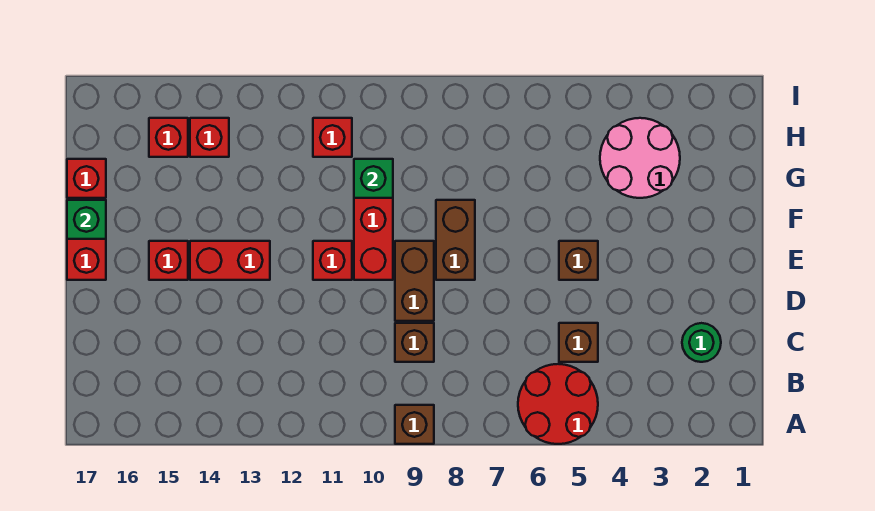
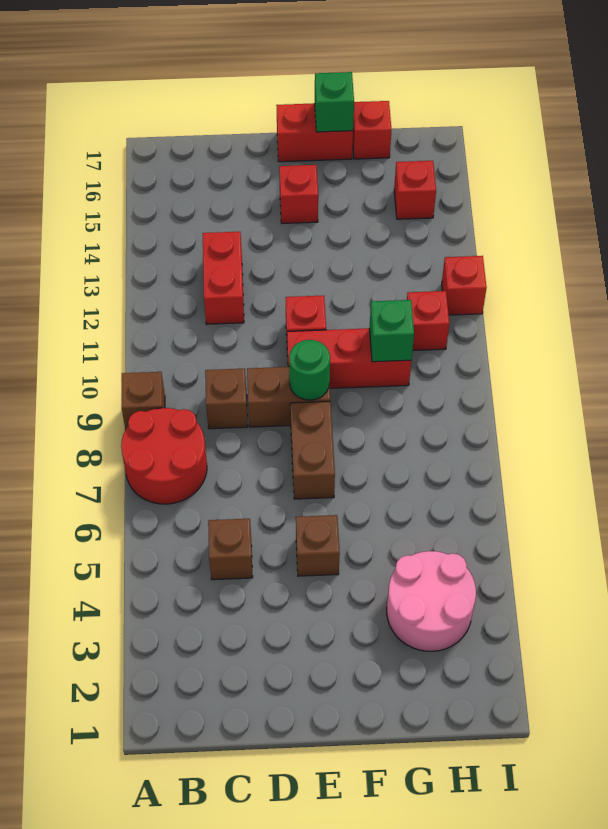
red 2x2 round brick [518,364,598,444] -> red 2x2 round brick moved to [121,408,207,504]
green 1x1 round brick [682,323,721,362] -> green 1x1 round brick moved to [289,340,330,400]
brown 1x2 brick [436,200,475,280] -> brown 1x2 brick turned to [290,401,335,499]
red 1x2 brick [190,241,270,280] -> red 1x2 brick moved to [203,232,244,324]
red 1x1 brick [190,118,229,157] -> red 1x1 brick moved to [442,256,487,315]

